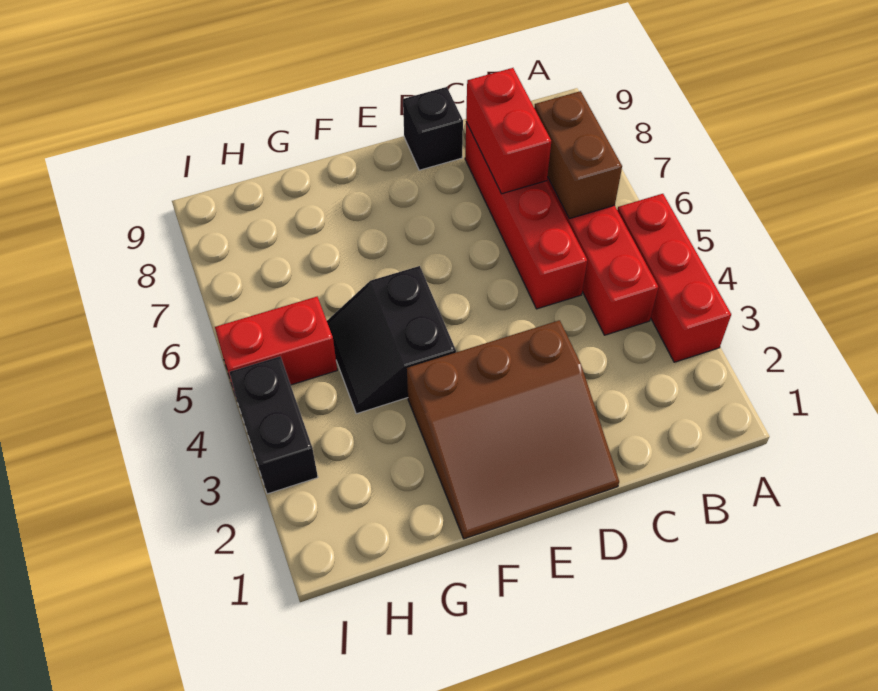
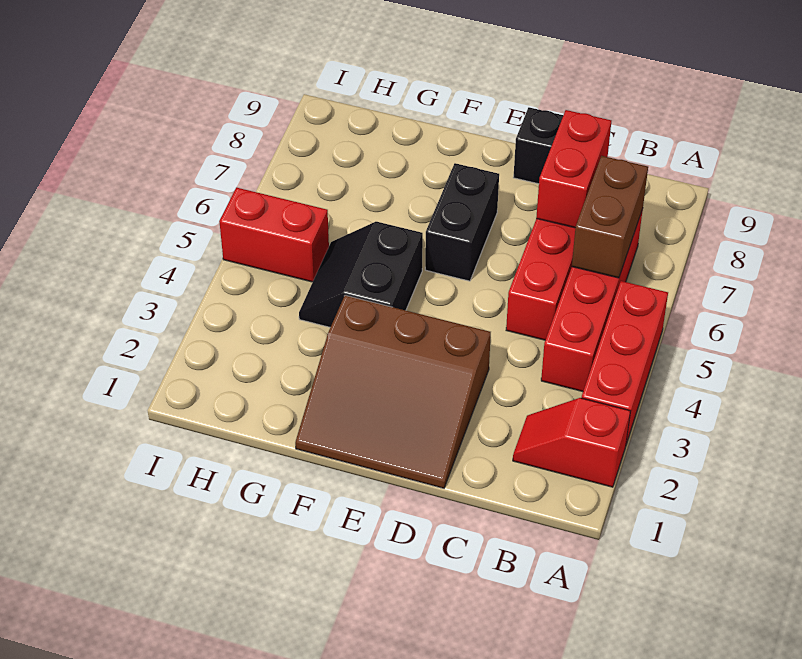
none -> red 1x2 slope [513,398,630,487]
black 1x2 brick [229,356,318,494] -> black 1x2 brick moved to [425,163,499,281]

